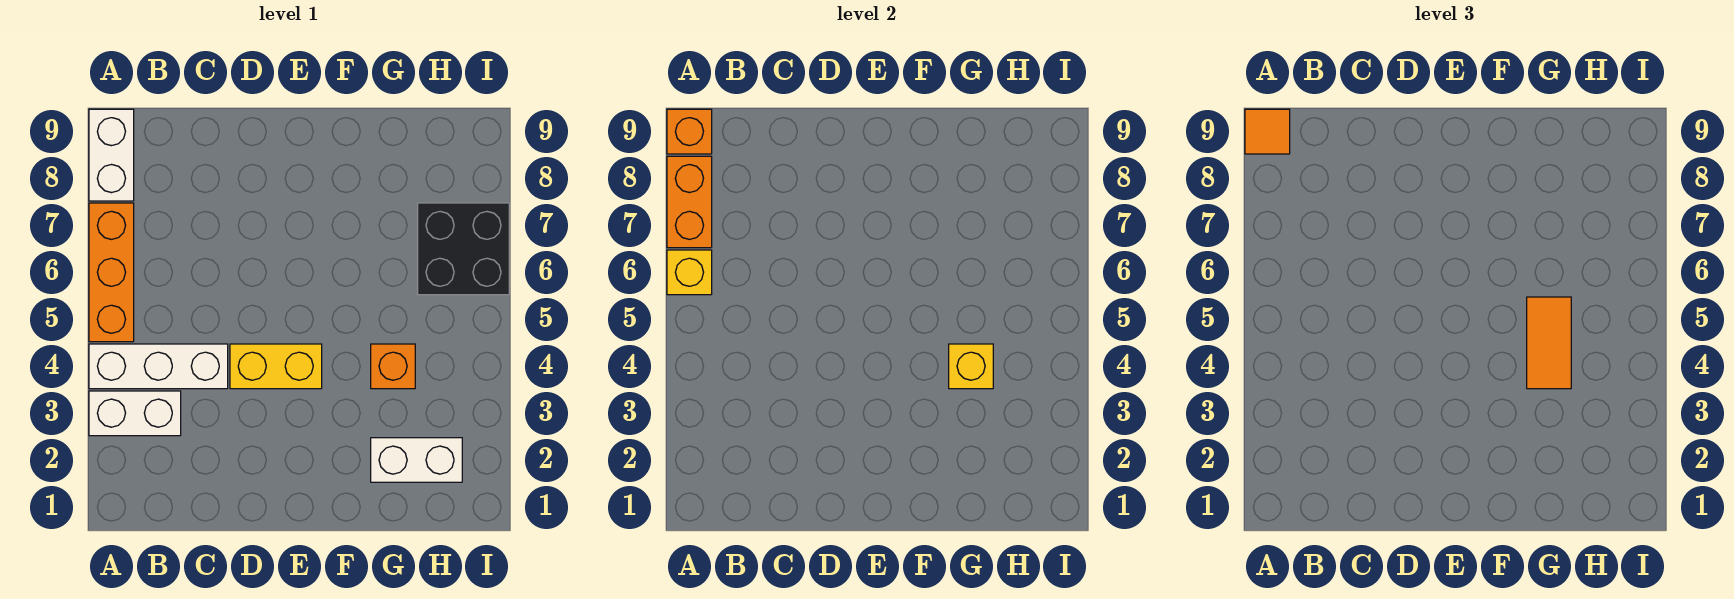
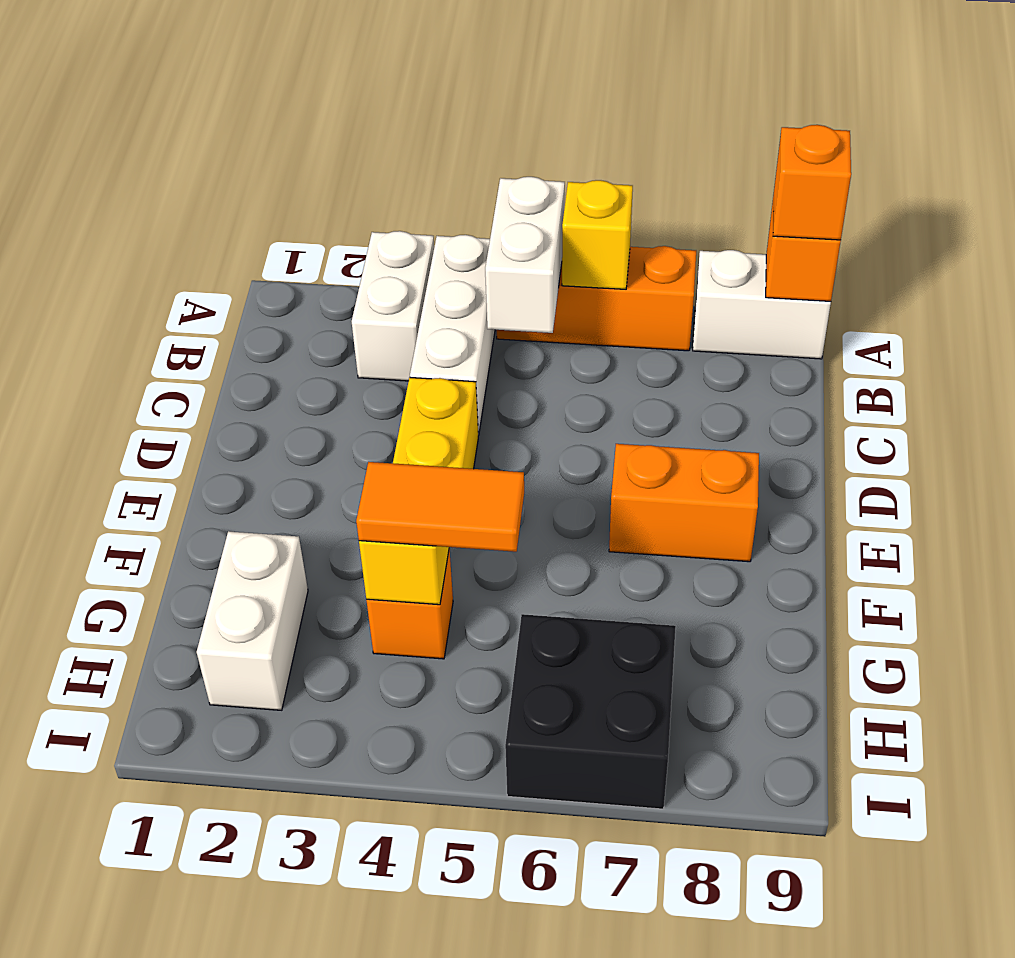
none -> white 1x2 brick [485,177,565,333]
orange 1x2 brick [667,156,712,248] -> orange 1x2 brick moved to [609,444,759,562]
orange 1x1 tile [1245,109,1290,154] -> orange 1x1 brick [773,125,851,240]

